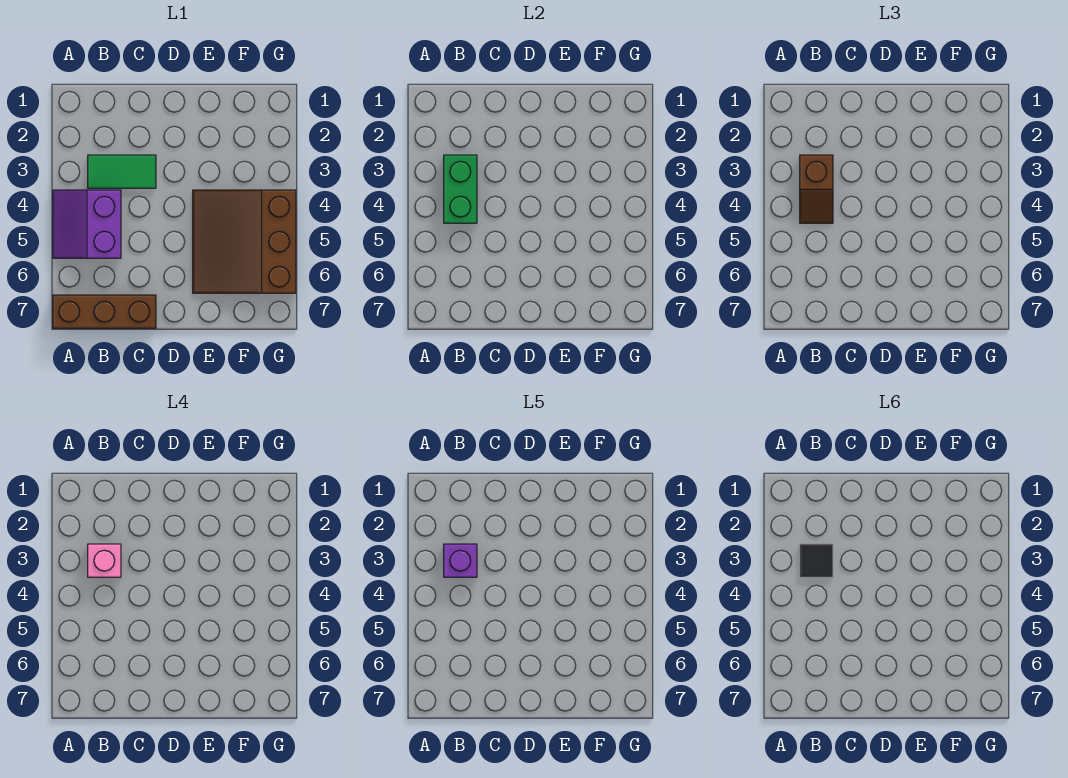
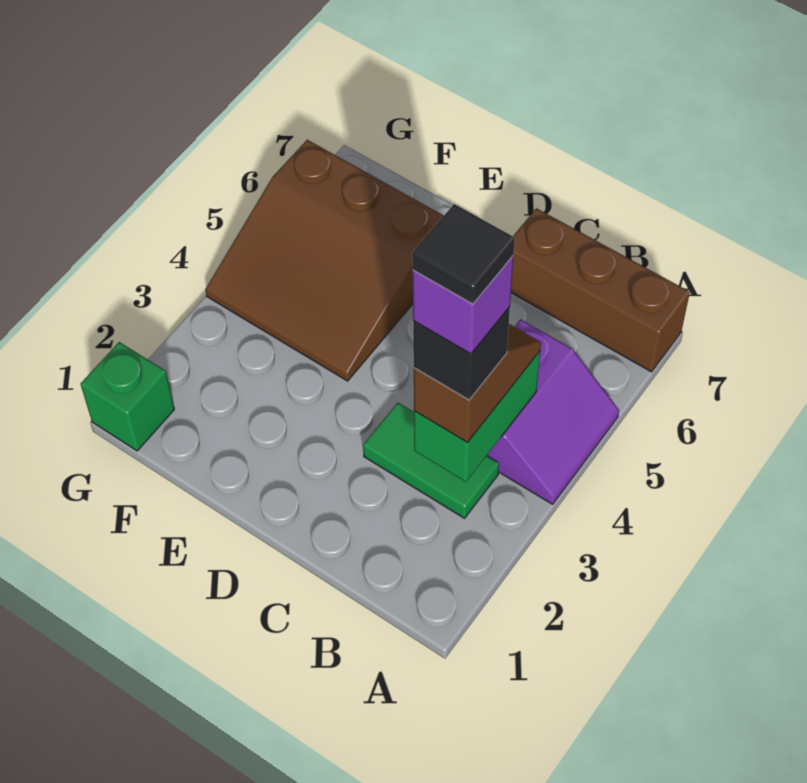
pink 1x1 brick [88,544,121,577] -> black 1x1 brick [413,307,510,400]
brown 3x3 slope [193,190,296,293] -> brown 3x3 slope turned to [206,140,444,381]
none -> green 1x1 brick [80,342,174,451]

